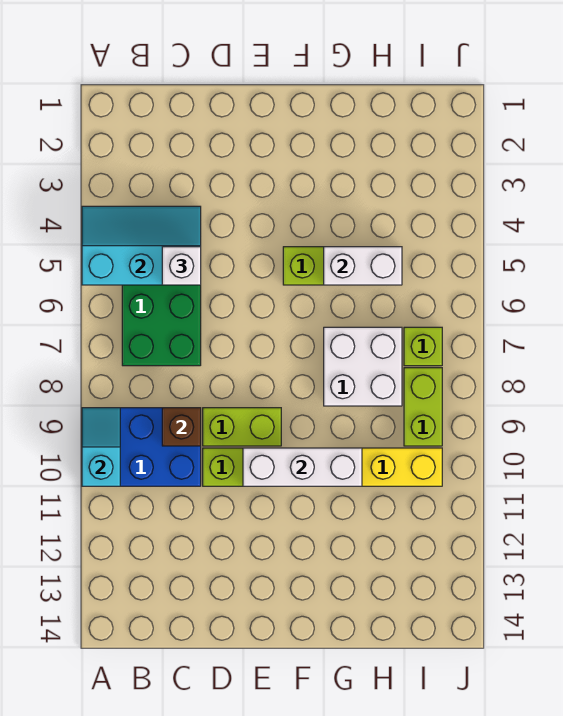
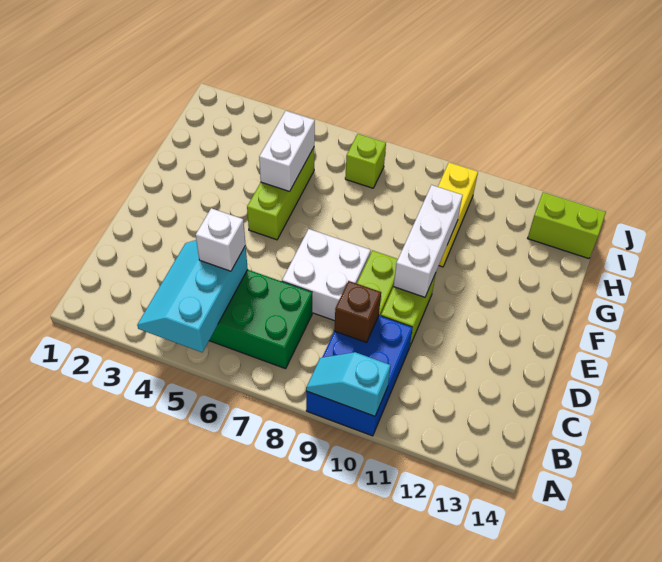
white 2x2 brick [324,327,402,406] -> white 2x2 brick moved to [282,229,371,321]
lime 1x2 brick [404,368,442,446] -> lime 1x2 brick moved to [528,192,606,259]

